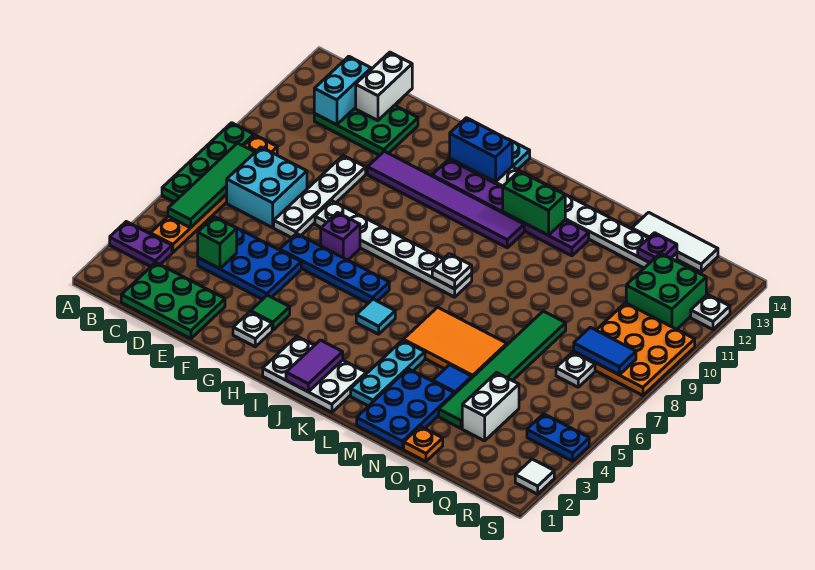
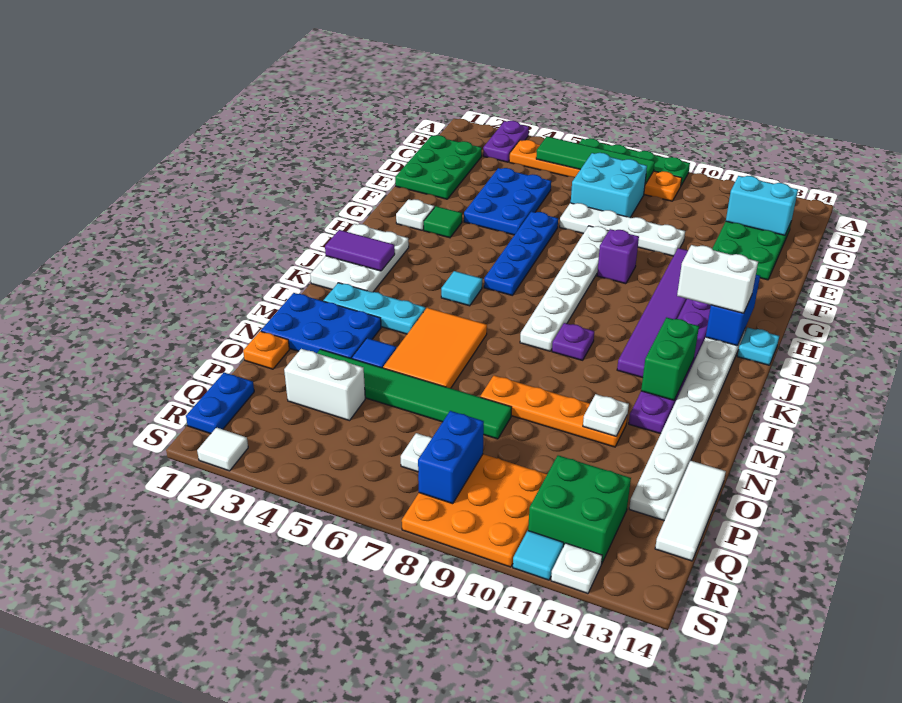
green 1x1 brick [198,217,237,269] -> none
white 1x2 brick [356,52,412,121] -> white 1x2 brick moved to [677,245,758,313]
purple 1x1 brick [321,213,360,260] -> purple 1x1 brick moved to [597,229,639,284]
white 1x1 plate [432,254,472,289] -> white 1x1 plate moved to [583,394,629,436]
none -> orange 1x4 plate [480,375,627,447]
purple 1x1 plate [638,233,677,263] -> purple 1x1 plate moved to [552,323,594,360]
blue 1x2 tile [574,327,636,375] -> blue 1x2 brick [418,411,484,504]
blue 1x2 plate [527,414,589,461] -> blue 1x2 plate moved to [186,373,254,434]
none -> cyan 1x1 tile [513,531,564,580]

